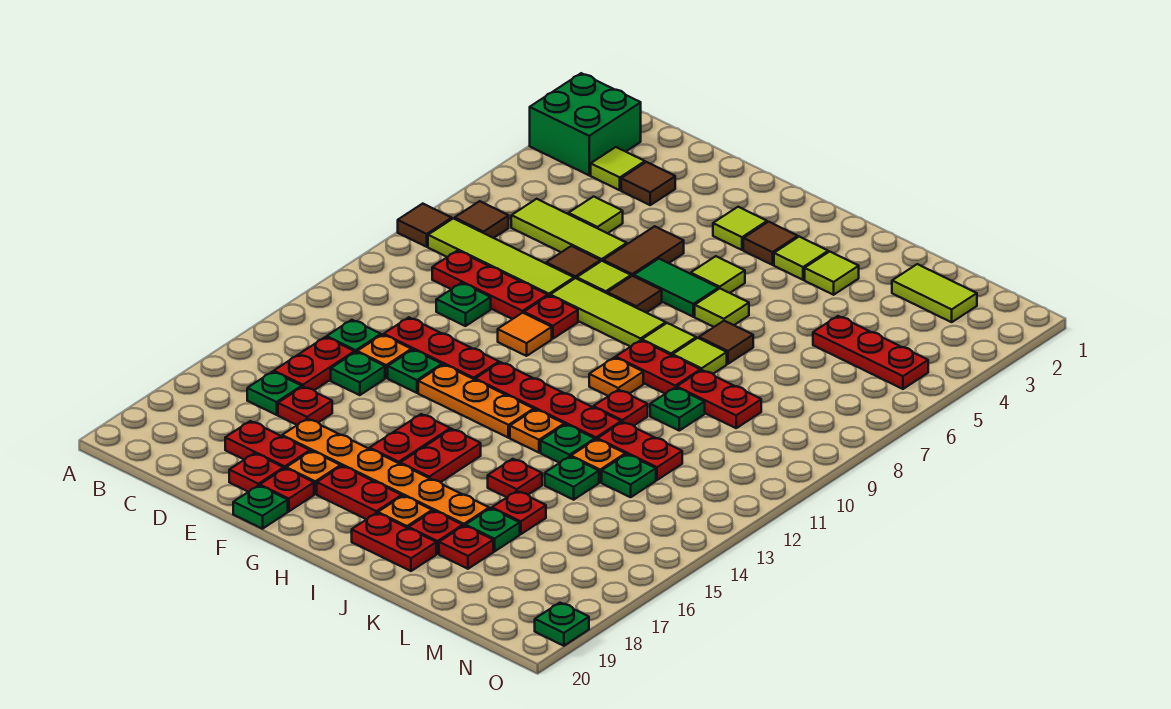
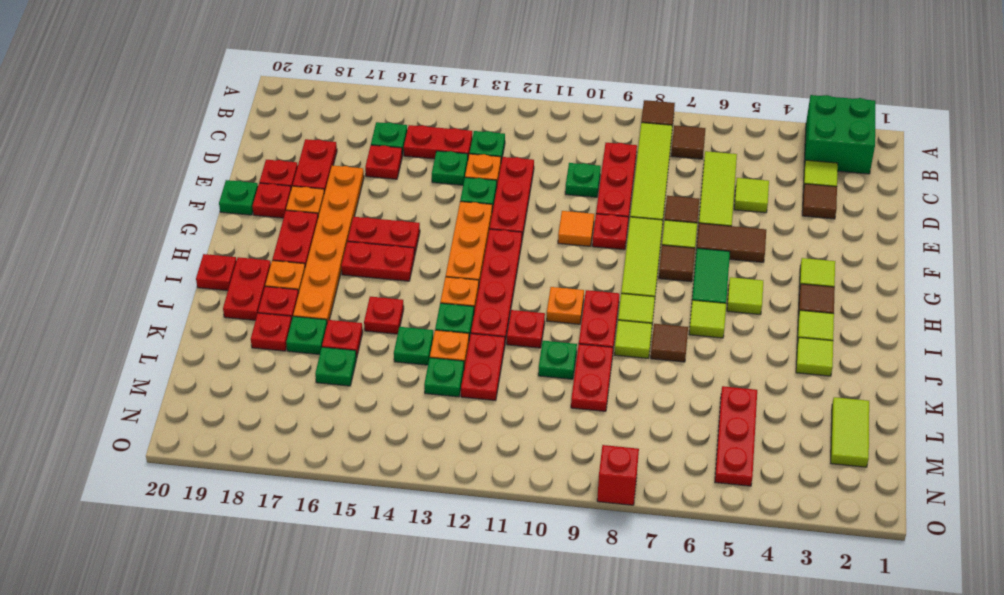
none -> red 1x1 plate [196,254,236,291]
none -> red 1x1 brick [597,445,639,505]
green 1x1 plate [535,603,589,646] -> green 1x1 plate moved to [315,347,356,386]

